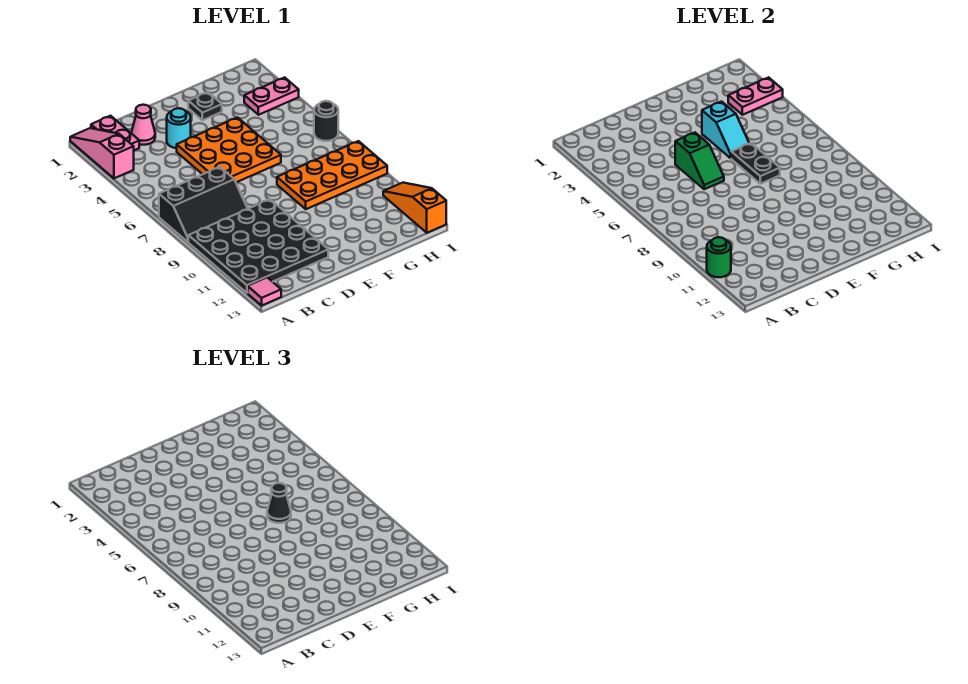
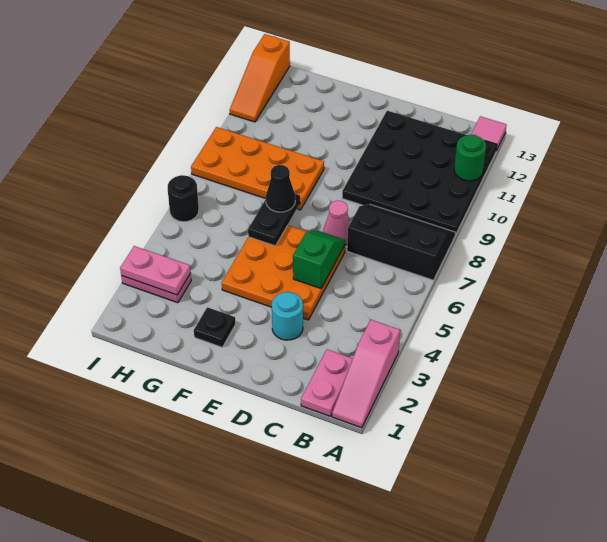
pink 1x1 cone [131,105,155,145] -> pink 1x1 cone moved to [323,200,350,246]
cyan 1x2 slope [702,102,749,158] -> none

